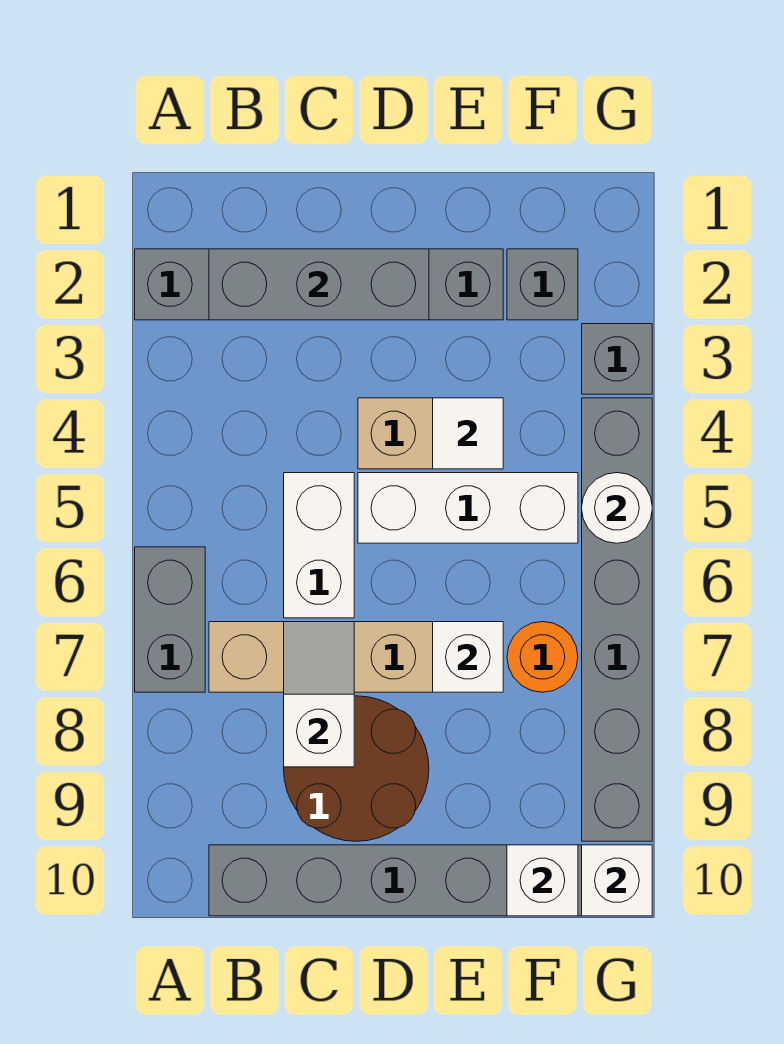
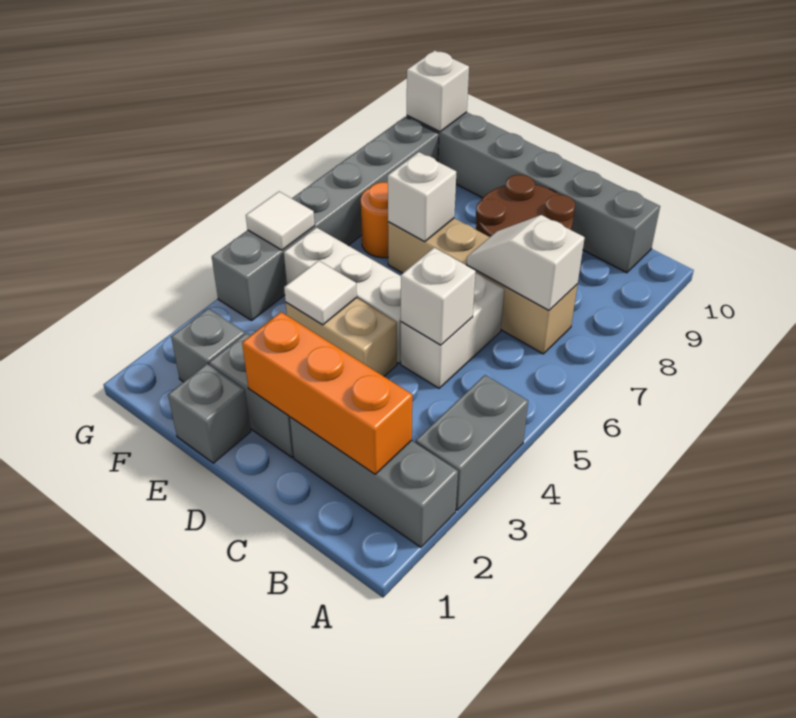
grey 1x2 brick [135,547,205,692] -> grey 1x2 brick moved to [416,375,528,510]
grey 1x3 brick [209,249,429,320] -> orange 1x3 brick [242,312,412,474]
white 1x2 slope [284,622,354,767] -> white 1x2 slope turned to [467,215,585,310]
white 1x1 brick [507,845,578,916] -> white 1x1 brick moved to [401,248,476,345]
grey 1x1 brick [582,324,652,394] -> grey 1x1 brick moved to [168,364,251,463]
white 1x1 round brick [582,473,652,543] -> white 1x1 tile [246,192,315,250]

